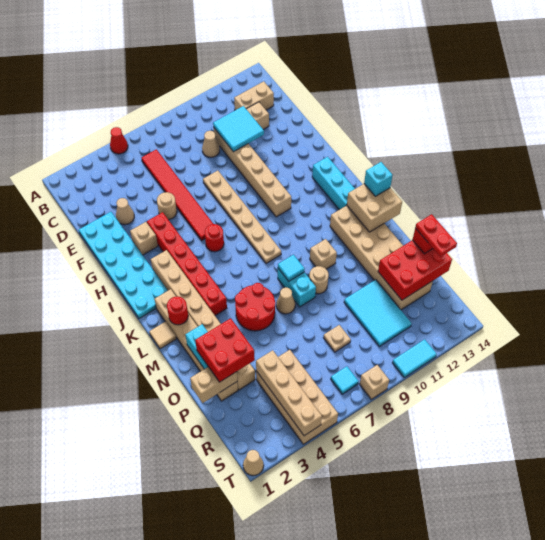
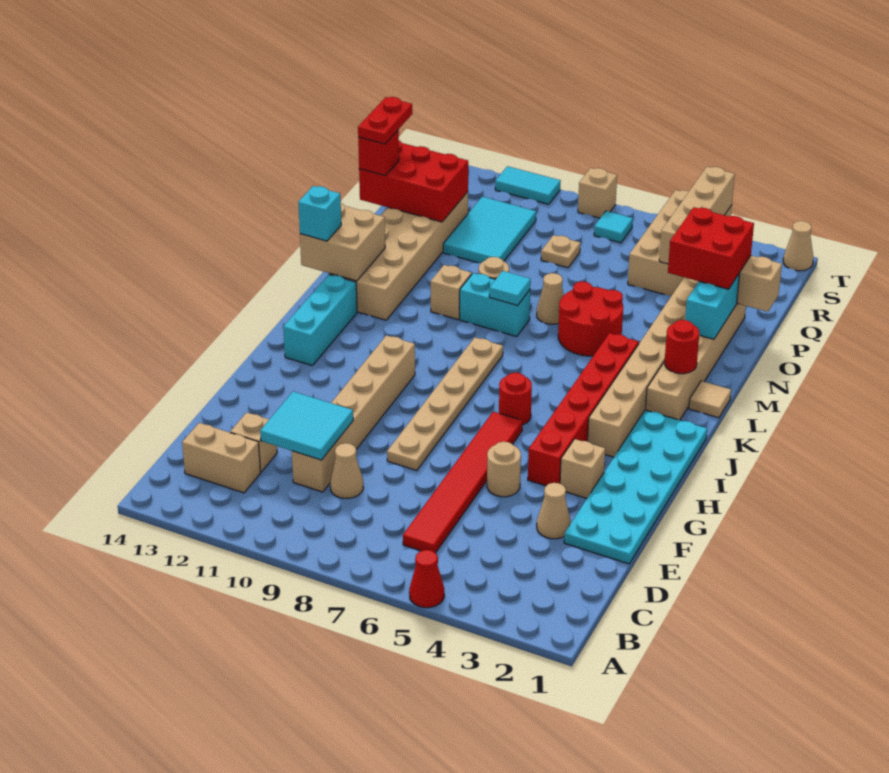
cyan 1x2 brick [278,269,316,307] -> cyan 1x2 brick turned to [460,273,530,337]

